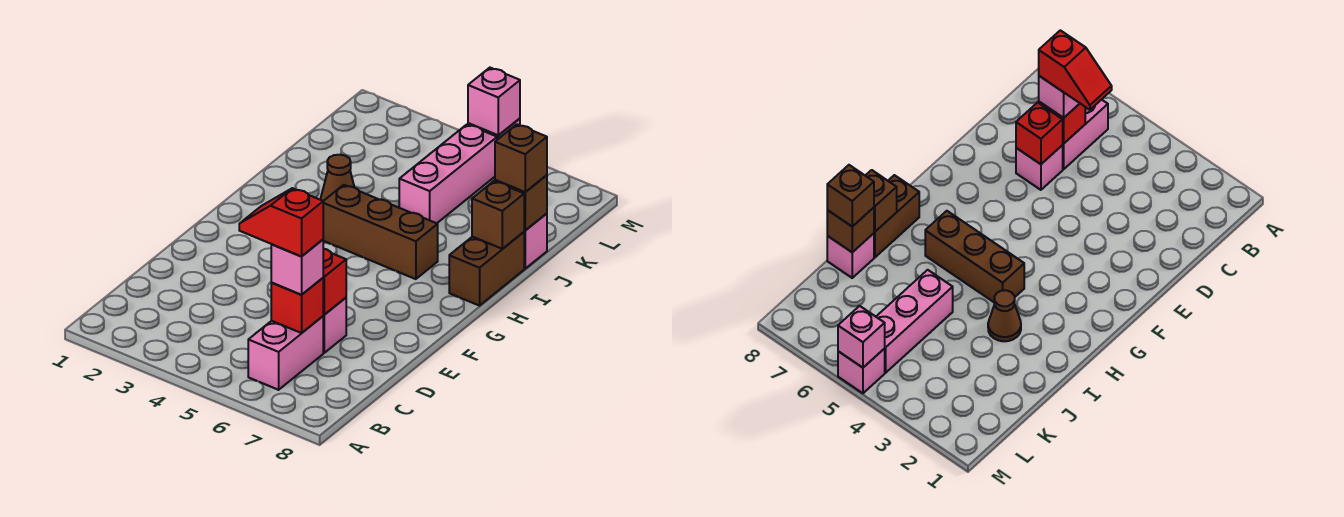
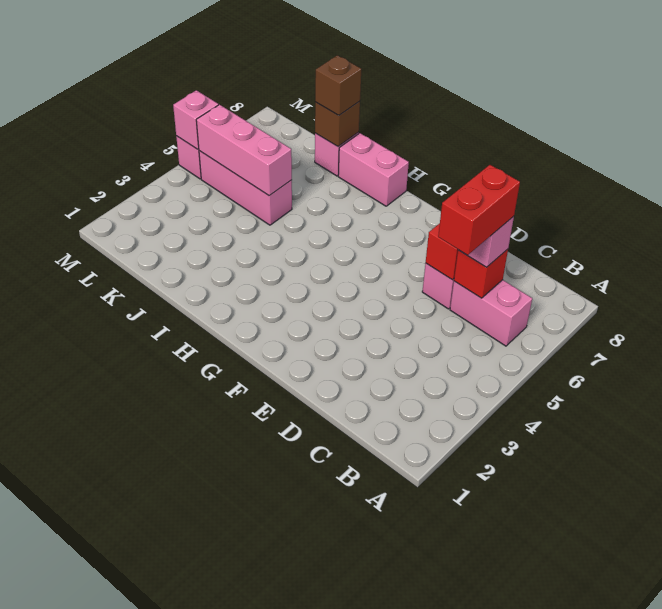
red 1x2 slope [239,188,323,257] -> red 1x2 brick [438,165,520,255]
brown 1x3 brick [323,185,438,279] -> none
brown 1x2 brick [449,232,524,306] -> pink 1x2 brick [338,133,409,206]
brown 1x1 cone [320,155,354,201] -> none
brown 1x1 brick [472,181,525,249] -> none
none -> pink 1x3 brick [196,105,292,196]

